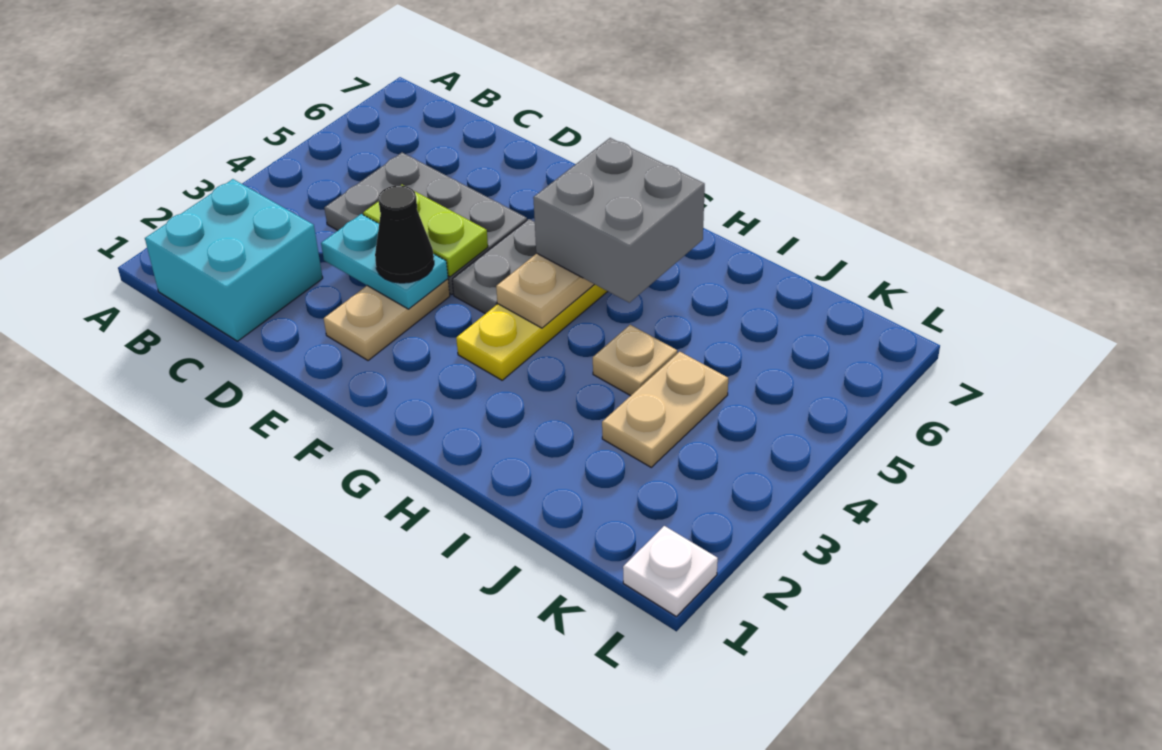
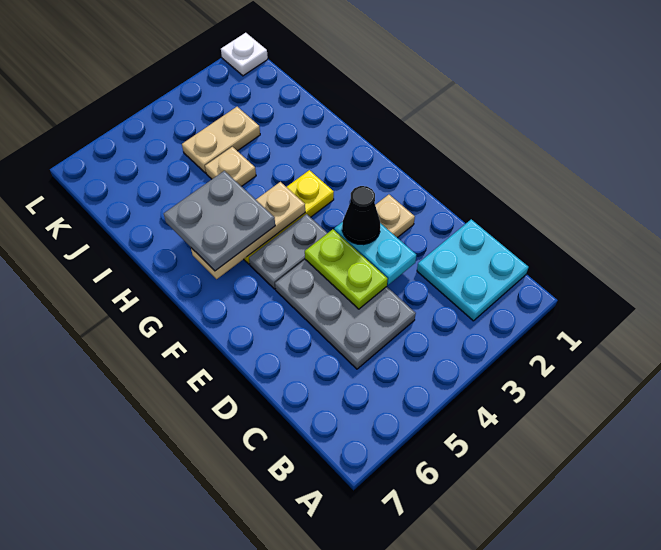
cyan 2x2 brick [145,179,323,341] -> cyan 2x2 plate [417,219,529,321]
grey 2x2 brick [533,138,705,303] -> grey 2x2 plate [164,171,275,271]

